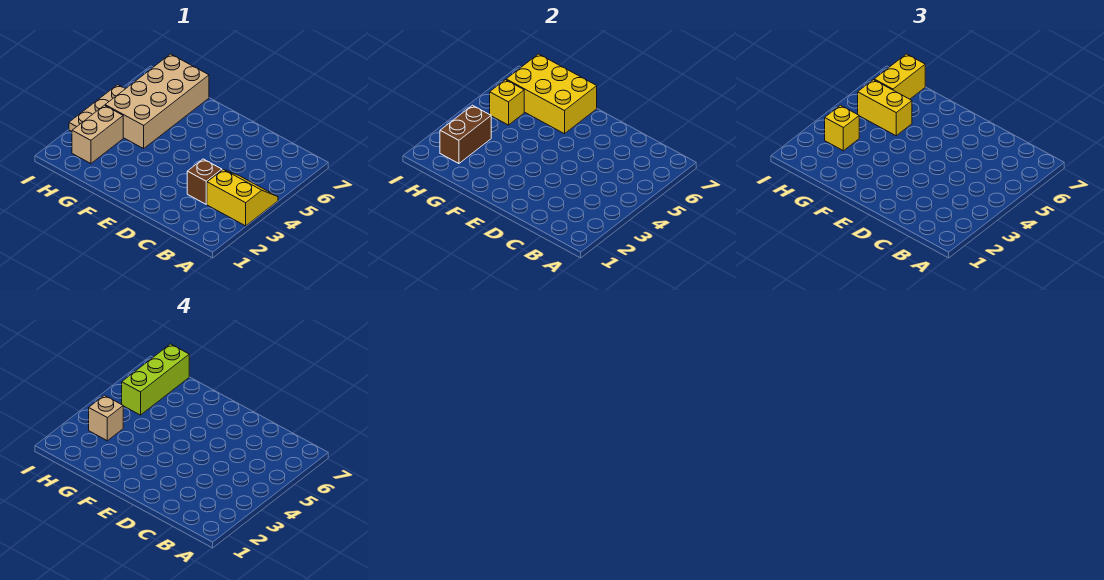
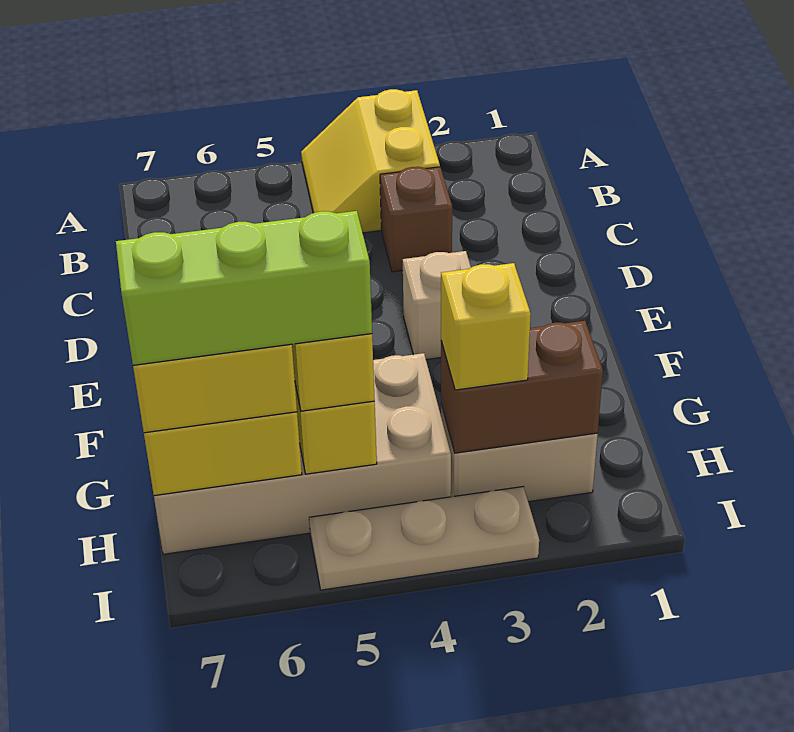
tan 1x1 brick [89,395,123,441] -> tan 1x1 brick moved to [403,251,471,360]

